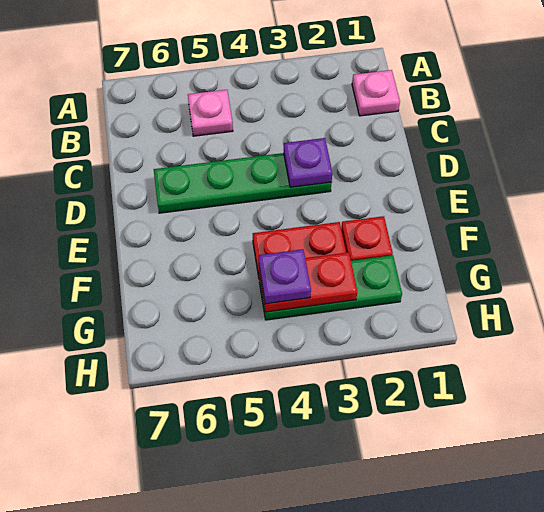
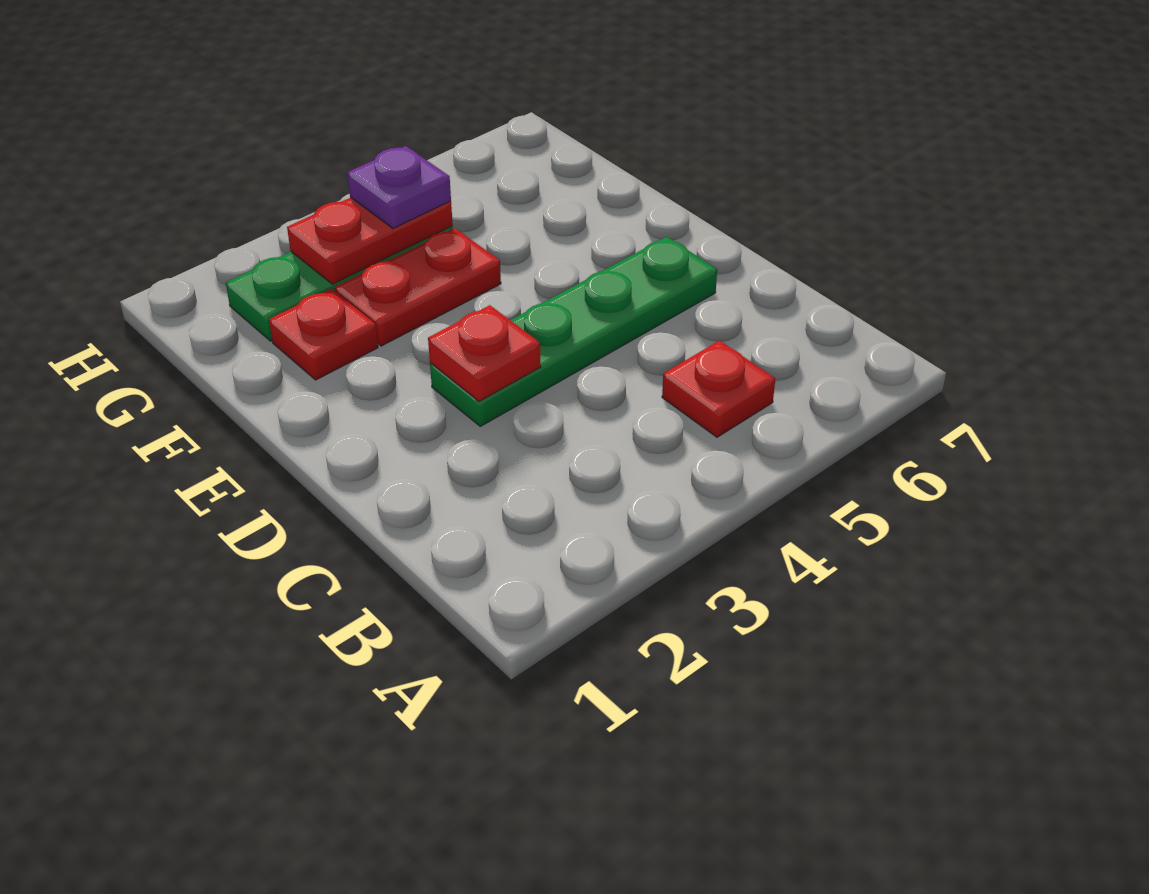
pink 1x1 plate [352,70,400,116] -> none
pink 1x1 plate [188,90,233,136] -> red 1x1 plate [662,341,775,437]
purple 1x1 plate [284,138,332,187] -> red 1x1 plate [428,305,541,401]

